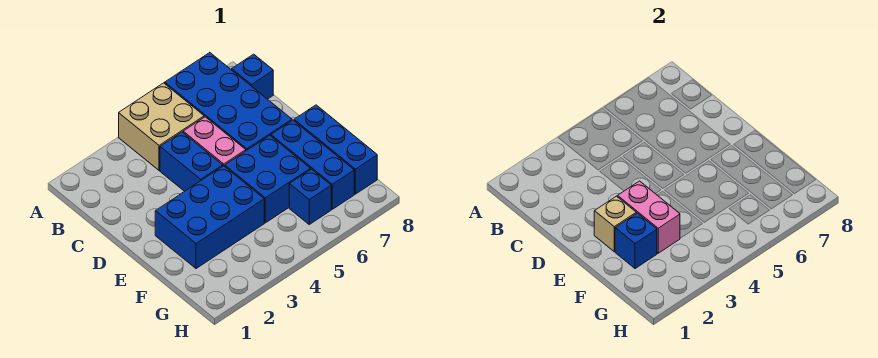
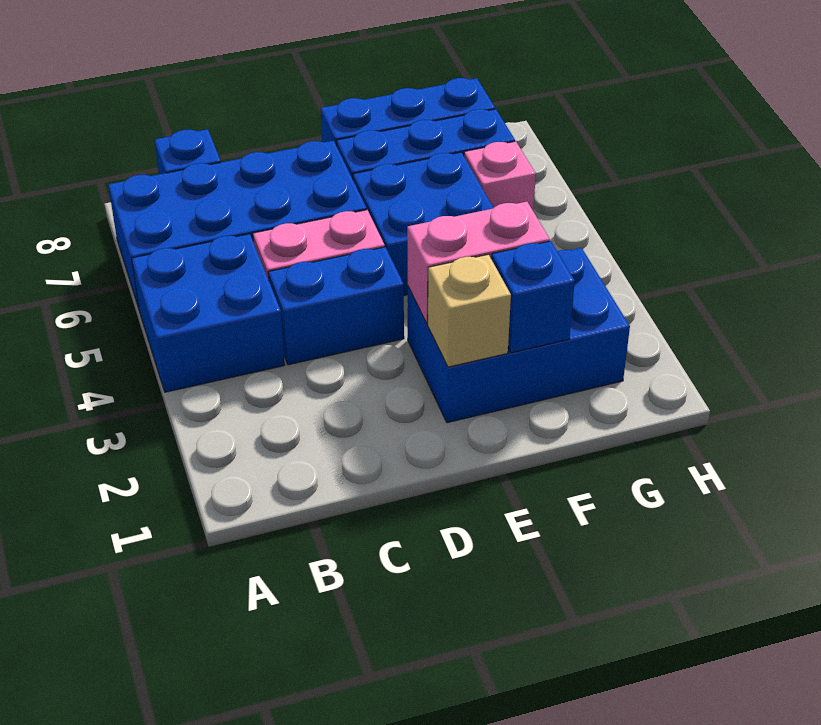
tan 2x2 brick [119,83,204,170] -> blue 2x2 brick [132,234,285,392]
blue 2x3 brick [155,166,264,269] -> blue 2x3 brick turned to [408,248,630,423]
blue 1x1 brick [289,169,331,224] -> pink 1x1 brick [464,141,536,210]

